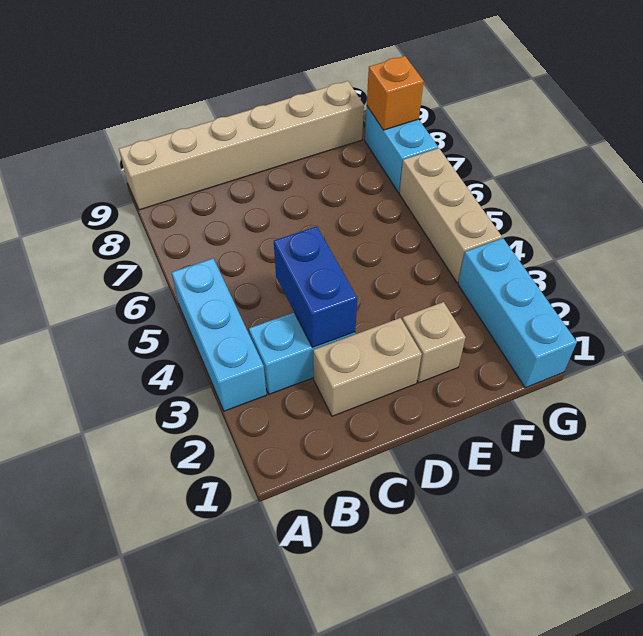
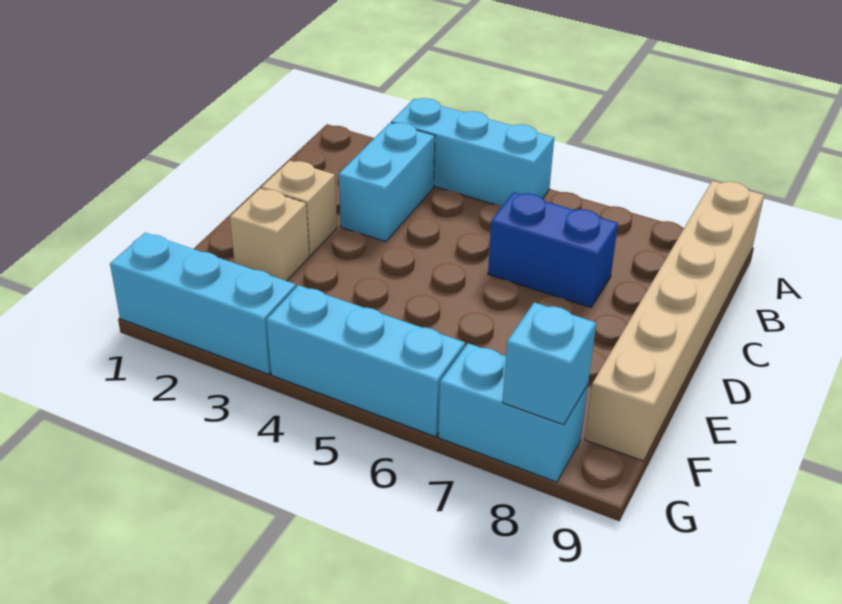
tan 1x2 brick [313,318,422,416] -> tan 1x1 brick [261,161,337,256]
blue 1x2 brick [274,226,357,348] -> blue 1x2 brick moved to [488,192,618,307]
tan 1x3 brick [399,148,502,283] -> cyan 1x3 brick [267,285,465,437]
orange 1x1 brick [367,56,423,130] -> cyan 1x1 brick [502,302,596,425]

